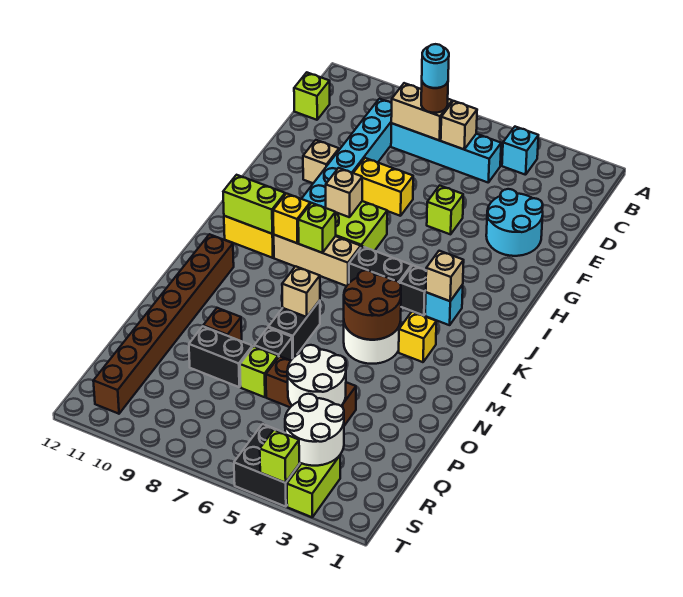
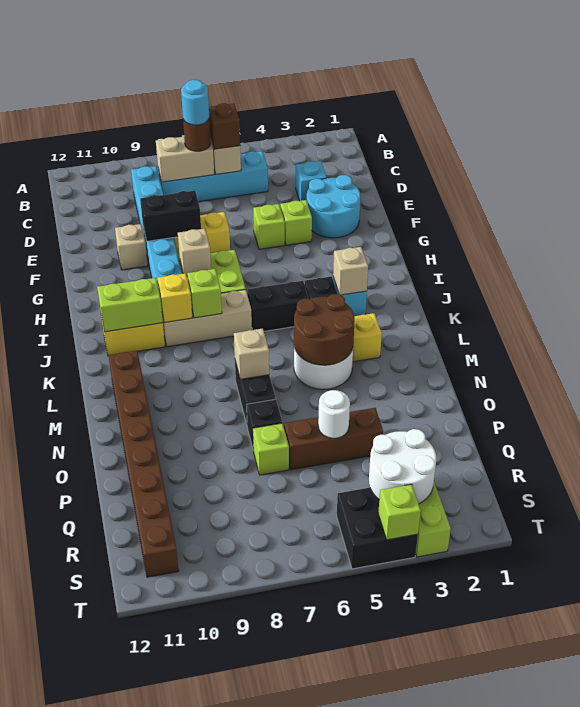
cyan 1x1 brick [502,127,538,175] -> cyan 1x1 brick moved to [296,161,326,201]
lime 1x1 brick [294,72,330,120] -> lime 1x1 brick moved to [280,200,312,245]
brown 1x1 brick [203,308,242,341] -> brown 1x1 brick moved to [209,103,240,149]
white 2x2 round brick [287,345,346,406] -> white 1x1 round brick [318,390,350,438]
black 1x2 brick [189,326,252,387] -> black 1x2 brick moved to [140,191,201,241]

